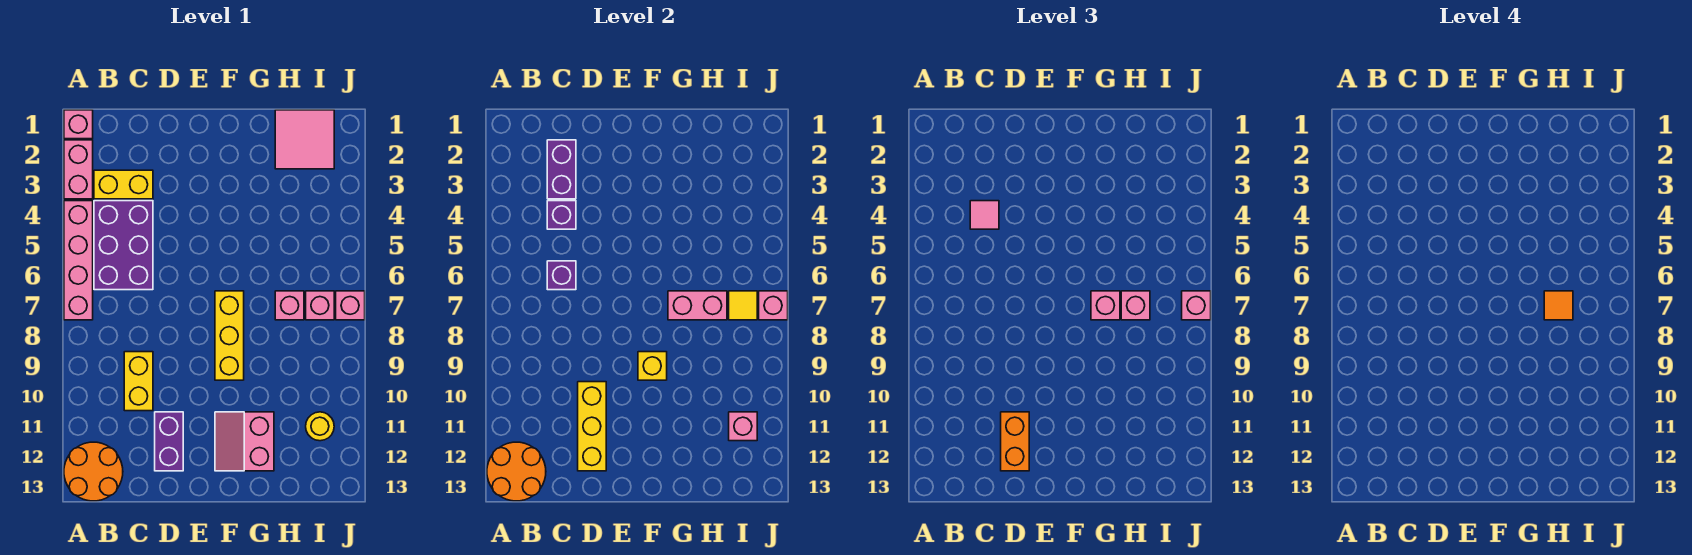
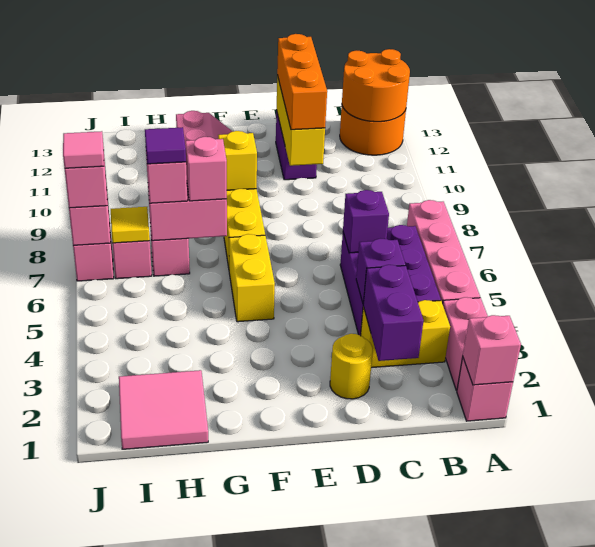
pink 1x1 tile [970,201,999,229] -> pink 1x1 tile moved to [63,131,104,168]
yellow 1x2 brick [124,352,153,411] -> yellow 1x2 brick moved to [229,234,275,322]
orange 1x2 brick [1001,412,1029,471] -> orange 1x3 brick [277,34,327,130]
orange 1x1 tile [1544,291,1573,320] -> purple 1x1 tile [145,127,186,164]
yellow 1x1 round brick [306,412,334,441] -> yellow 1x1 round brick moved to [330,334,373,399]
pink 1x1 brick [729,412,757,441] -> pink 1x1 brick moved to [463,315,521,385]

